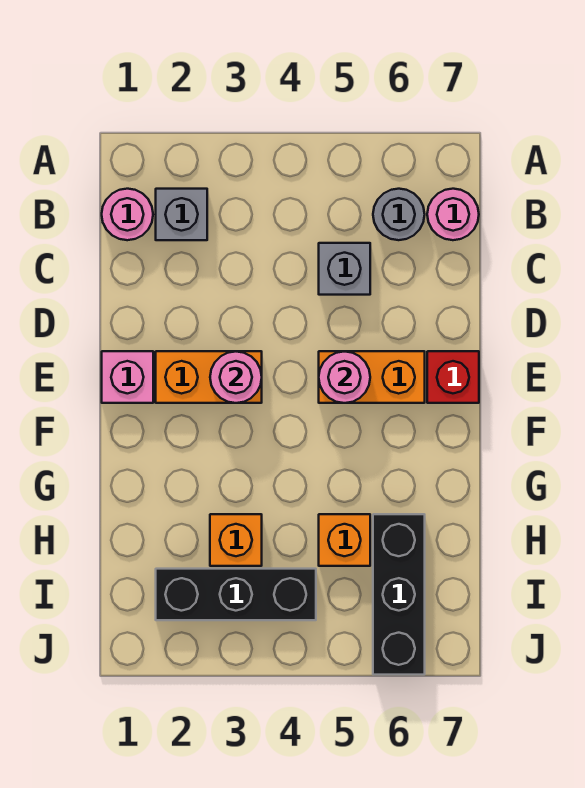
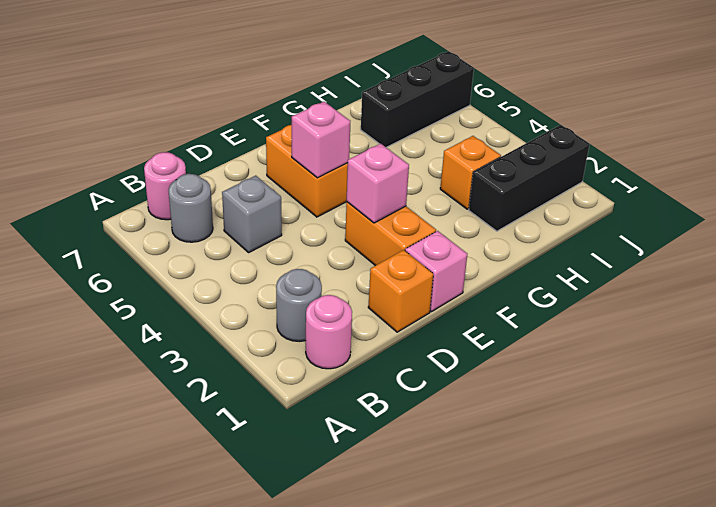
grey 1x1 brick [156,189,207,240] -> grey 1x1 round brick [276,269,322,341]
pink 1x1 round brick [210,351,262,403] -> pink 1x1 brick [347,144,409,223]
pink 1x1 round brick [319,351,370,403] -> pink 1x1 brick [292,102,350,178]
red 1x1 brick [427,351,479,403] -> none
orange 1x1 brick [319,514,370,566] -> orange 1x1 brick moved to [368,250,433,332]
black 1x3 brick [156,569,316,620] -> black 1x3 brick turned to [469,125,590,231]

